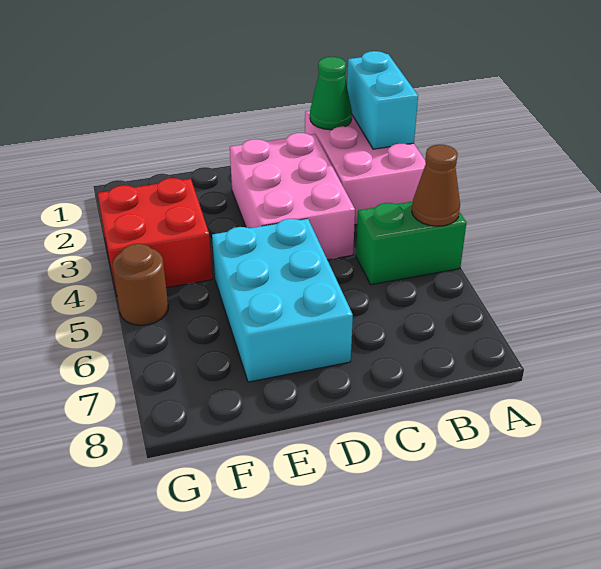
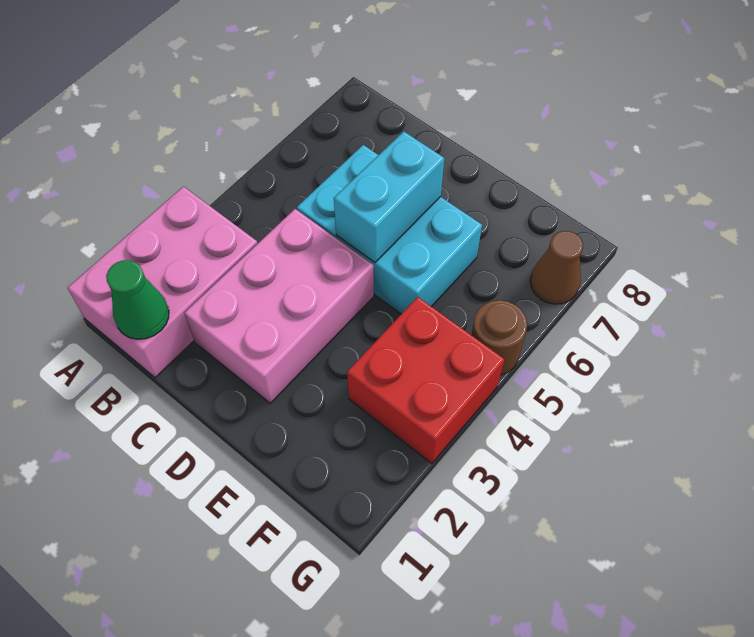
cyan 1x2 brick [347,51,418,149] -> cyan 1x2 brick moved to [334,131,444,262]
green 1x2 brick [356,201,466,285] -> none
brown 1x1 cone [412,145,460,226] -> brown 1x1 cone moved to [530,231,583,304]
cyan 2x3 brick [212,219,353,382] -> cyan 2x3 brick turned to [297,145,482,314]

